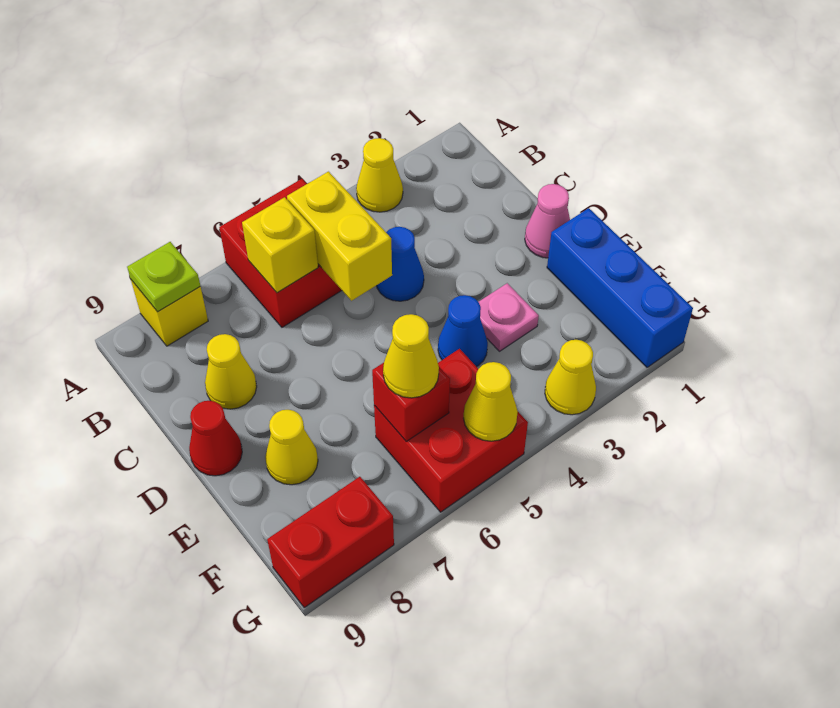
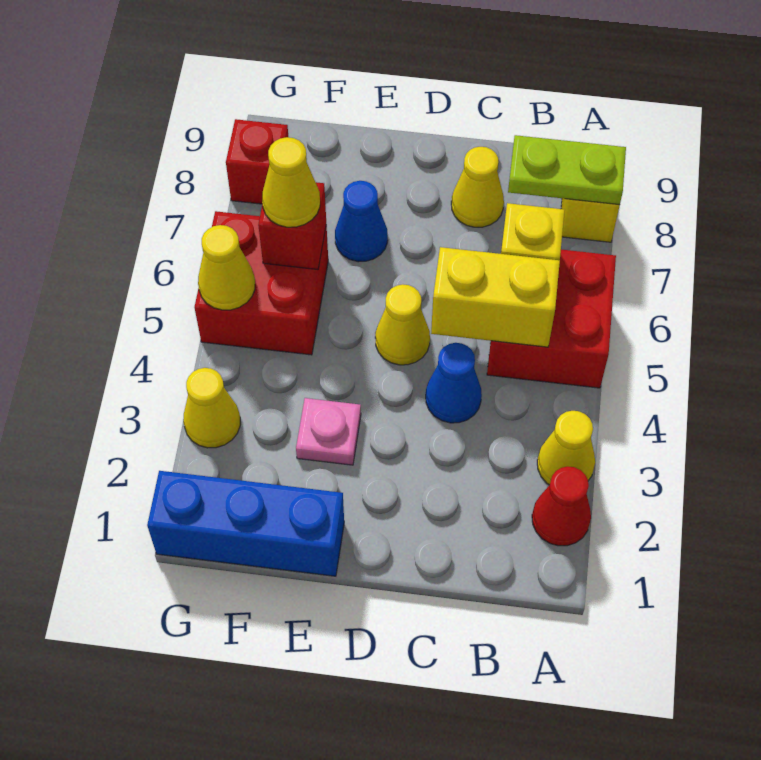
lime 1x1 plate [127,242,200,312] -> lime 1x2 plate [508,135,626,205]
pink 1x1 cone [525,184,570,258] -> none
red 1x1 cone [189,401,242,476] -> red 1x1 cone moved to [532,466,591,546]
blue 1x1 cone [438,295,488,367] -> blue 1x1 cone moved to [335,181,388,262]
yellow 1x1 cone [265,410,318,485] -> yellow 1x1 cone moved to [375,284,430,365]
red 1x2 brick [267,477,394,608] -> red 1x1 brick [226,119,288,204]

